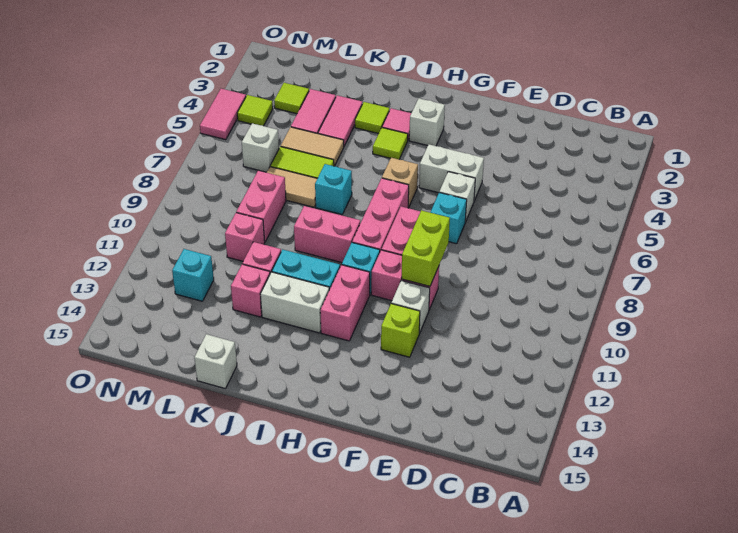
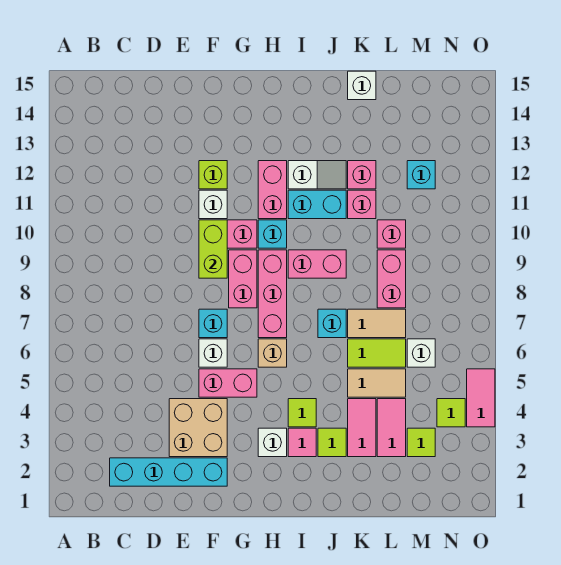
none -> cyan 1x4 brick [110,458,227,486]
none -> tan 2x2 brick [169,399,227,457]
white 1x2 brick [419,144,484,201] -> pink 1x2 brick [199,369,257,397]
white 1x2 brick [260,272,329,333] -> white 1x2 slope [288,161,346,189]

